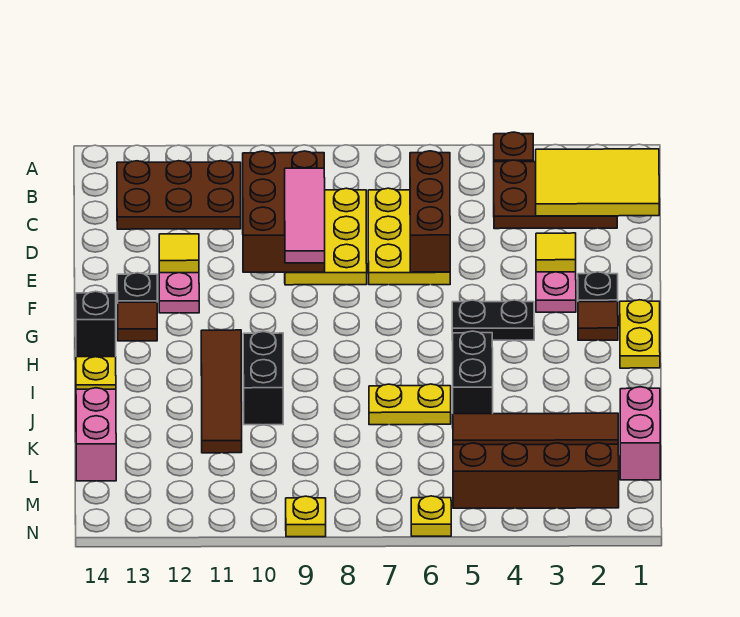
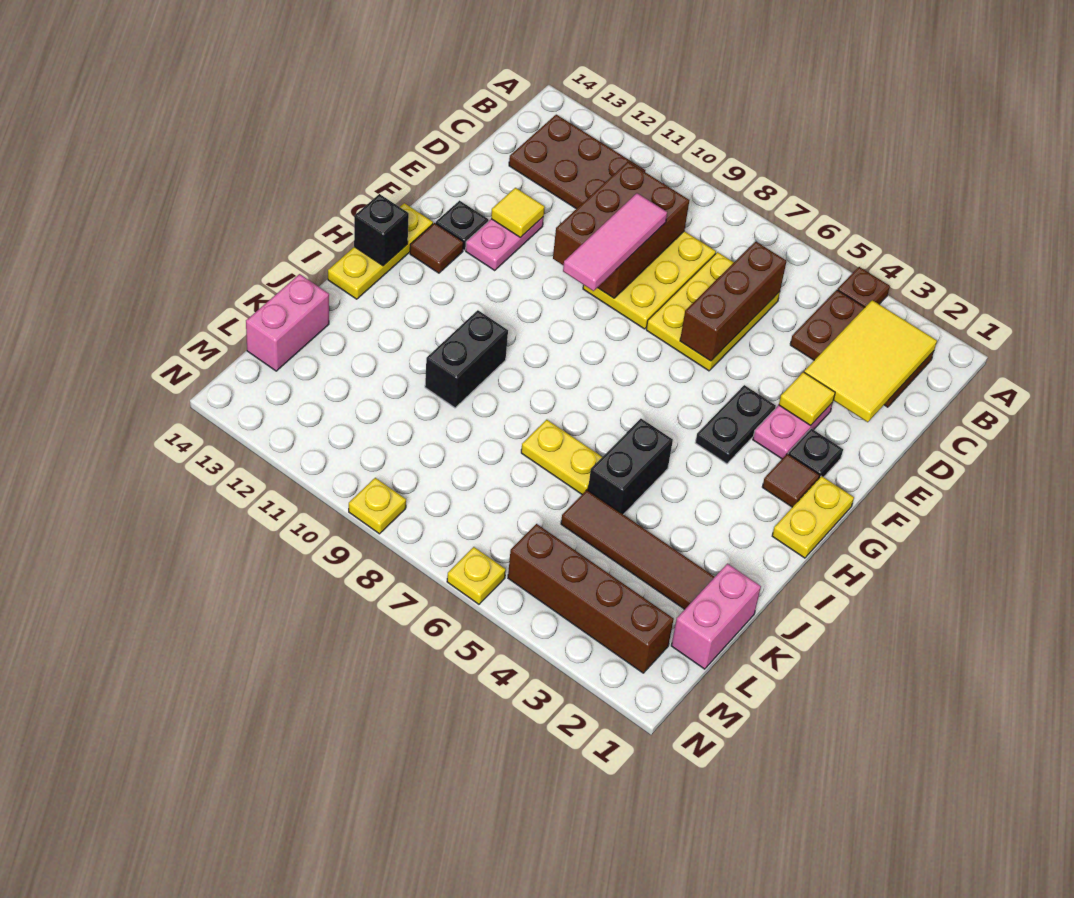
yellow 2x3 tile [536,149,659,216] -> yellow 2x3 tile turned to [804,300,937,422]
black 1x2 plate [452,300,534,340] -> black 1x2 plate turned to [695,385,776,464]
brown 1x4 tile [201,330,242,453] -> none

